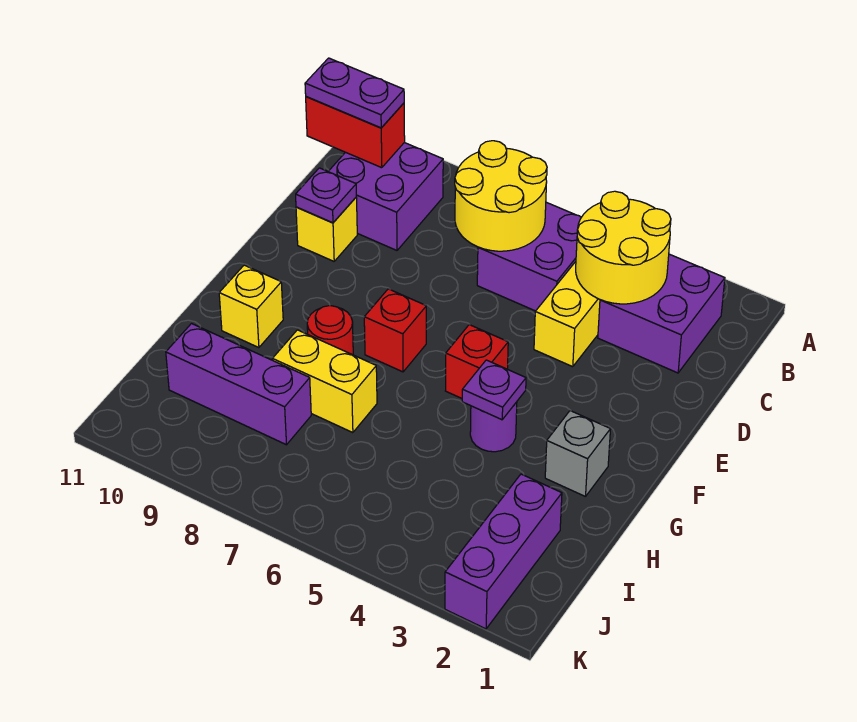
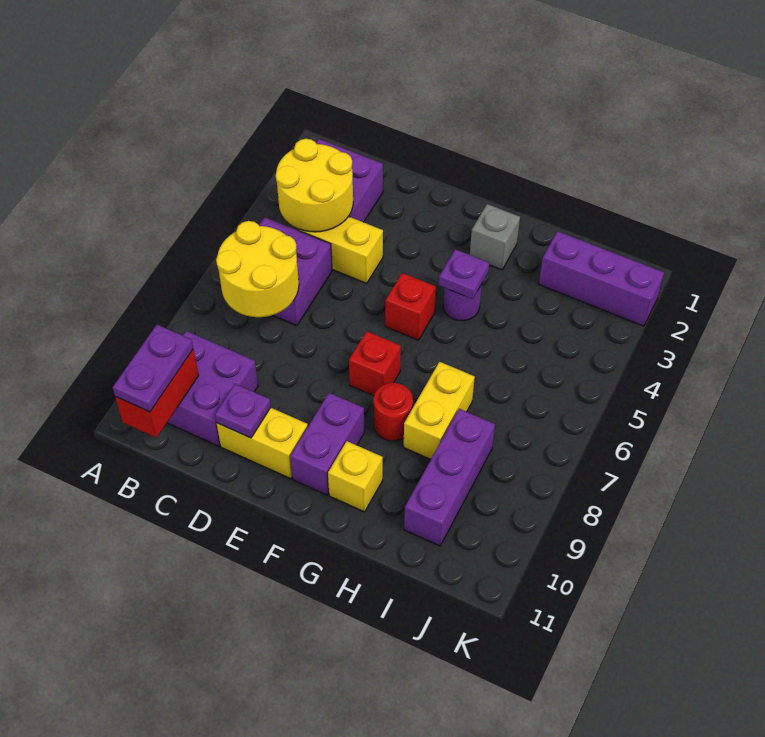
yellow 1x1 brick [296,197,357,261] -> yellow 1x2 brick [217,408,308,479]
none -> purple 1x2 brick [290,393,365,495]

